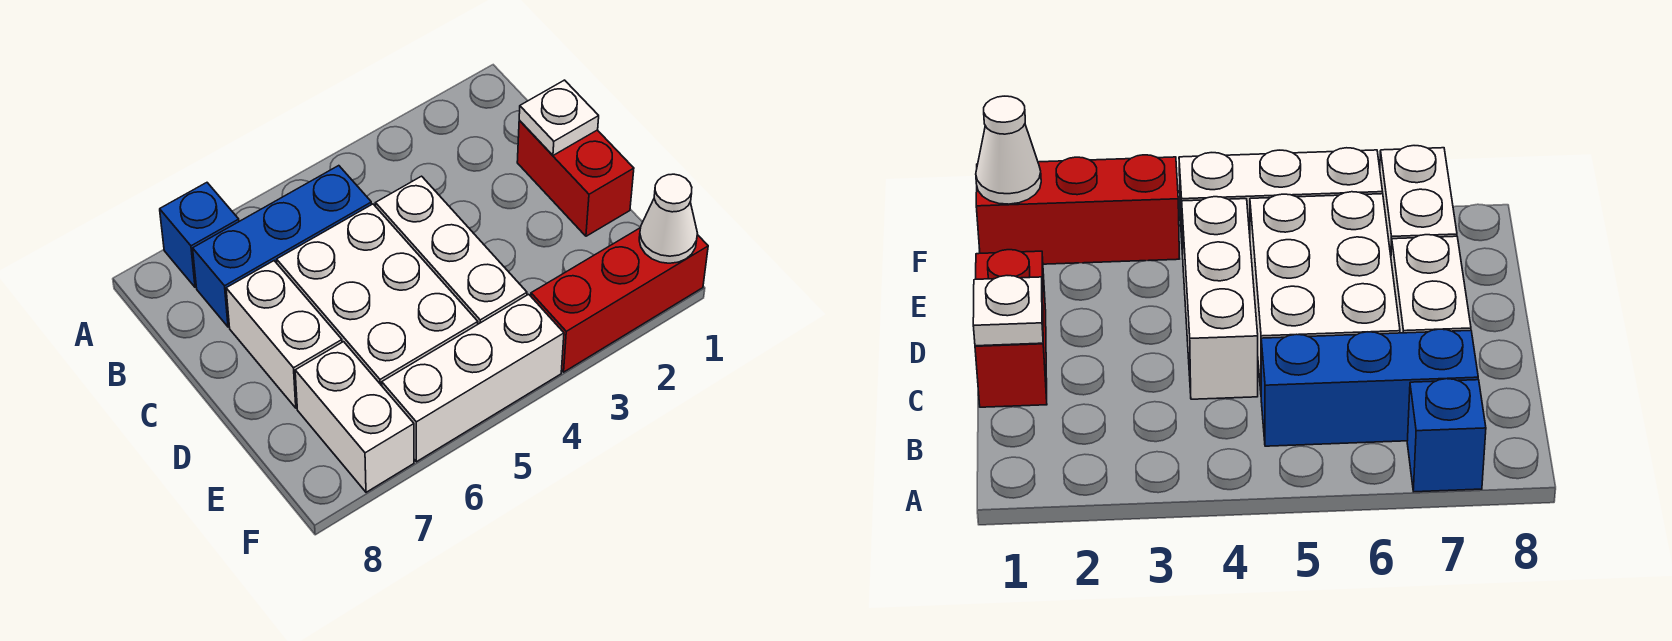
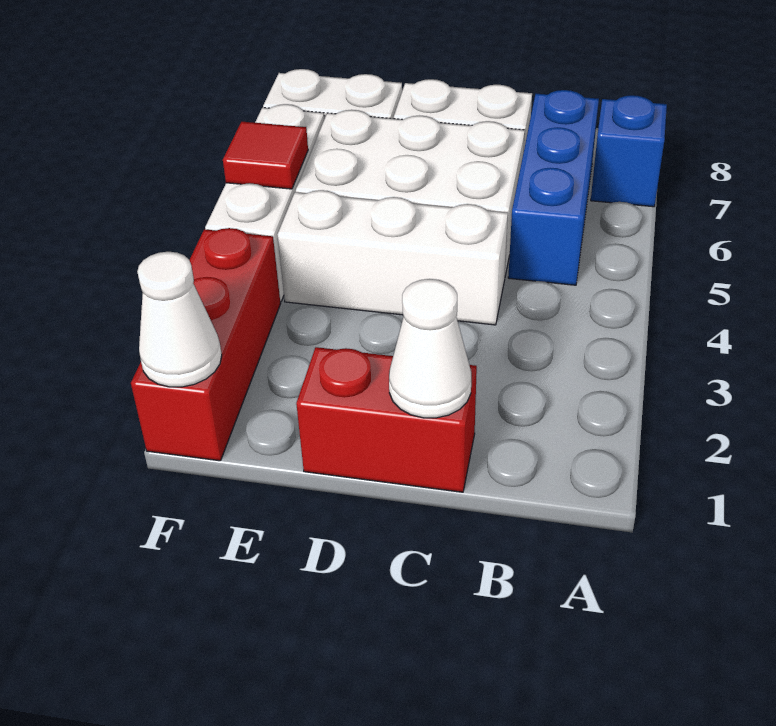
white 1x1 plate [519,80,599,155] -> white 1x1 cone [389,279,471,418]
none -> red 1x1 tile [223,122,308,189]

